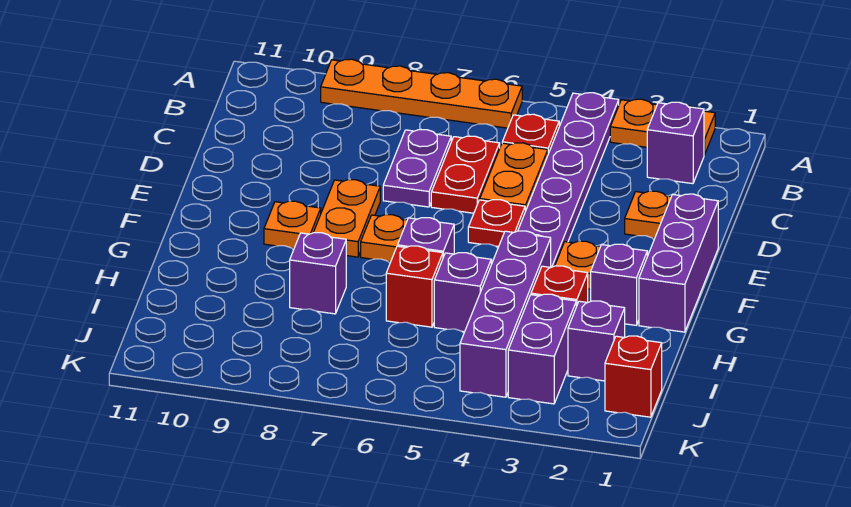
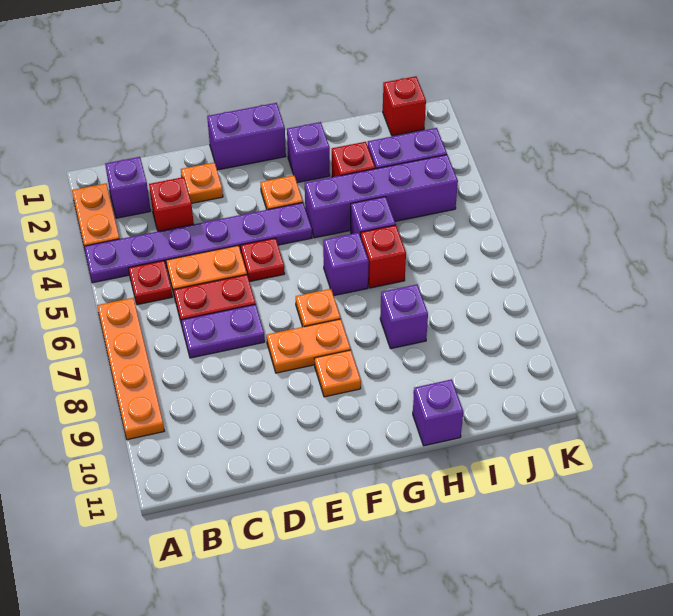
none -> red 1x1 brick [149,177,194,231]
purple 1x3 brick [639,194,718,332] -> purple 1x2 brick [207,103,286,170]
purple 1x1 brick [568,301,625,381] -> purple 1x1 brick moved to [413,379,463,446]

